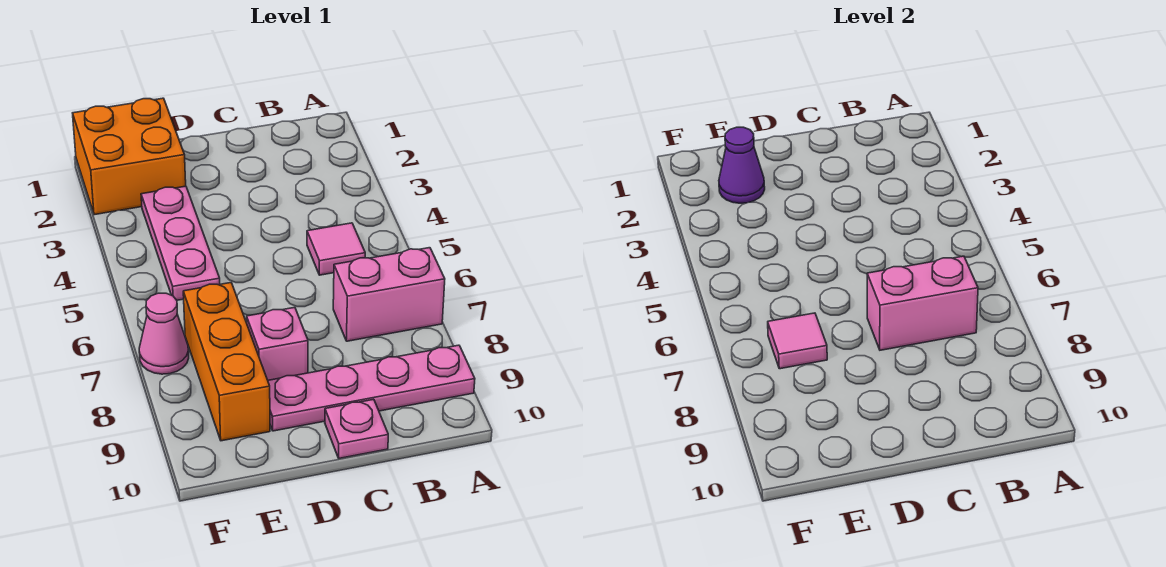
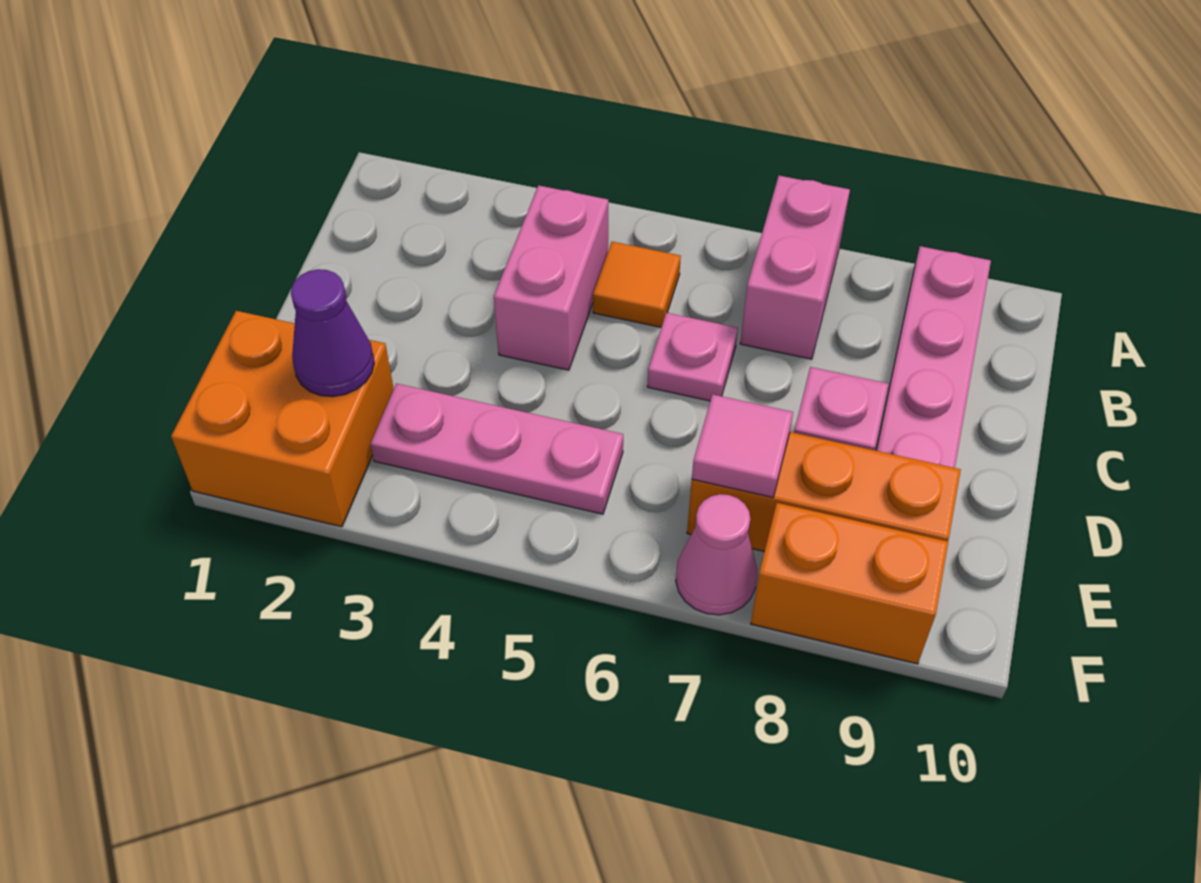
pink 1x1 tile [307,223,365,275] -> orange 1x1 tile [593,242,681,327]
pink 1x2 brick [867,256,978,350] -> pink 1x2 brick moved to [494,185,608,370]
pink 1x1 plate [325,399,388,458] -> pink 1x1 plate moved to [647,313,738,401]
none -> orange 1x2 brick [751,503,948,664]

